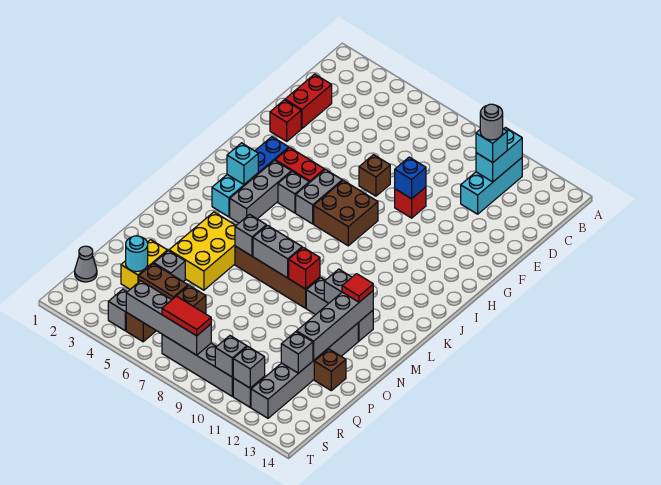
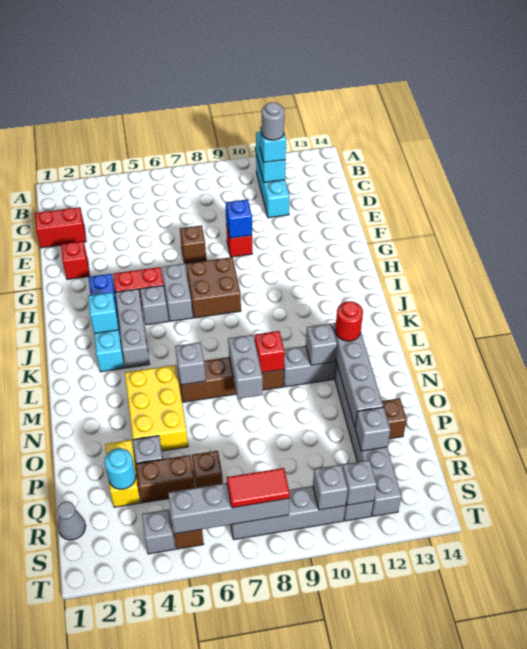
red 1x2 brick [285,74,332,129] -> red 1x2 brick turned to [35,207,86,248]
grey 1x2 brick [253,225,302,278] -> grey 1x2 brick turned to [228,335,263,399]
red 1x1 tile [342,274,373,302] -> red 1x1 round brick [335,301,363,341]

